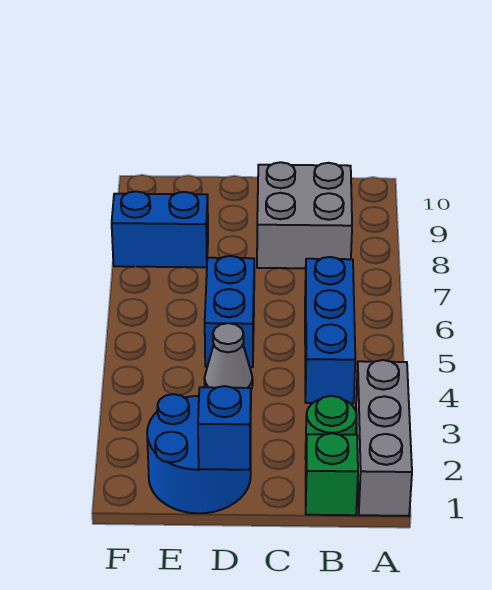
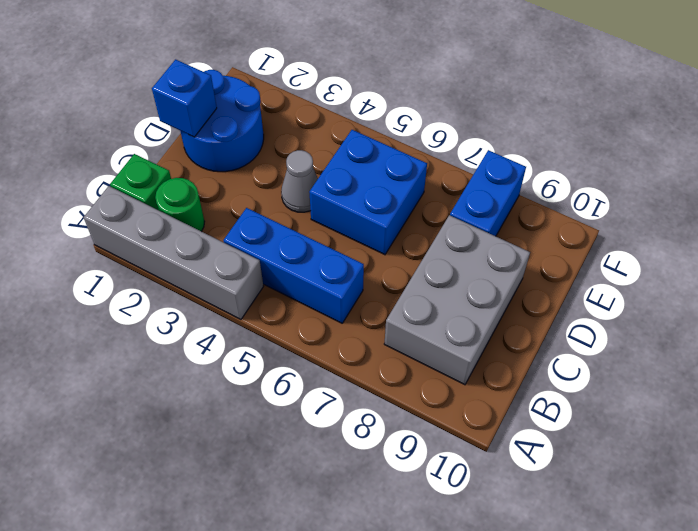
grey 1x3 brick [356,360,412,516] -> grey 1x4 brick [84,186,263,319]
grey 2x2 brick [257,162,352,268] -> grey 2x3 brick [384,215,530,385]
blue 1x2 brick [205,256,254,367] -> blue 2x2 brick [309,130,427,255]

